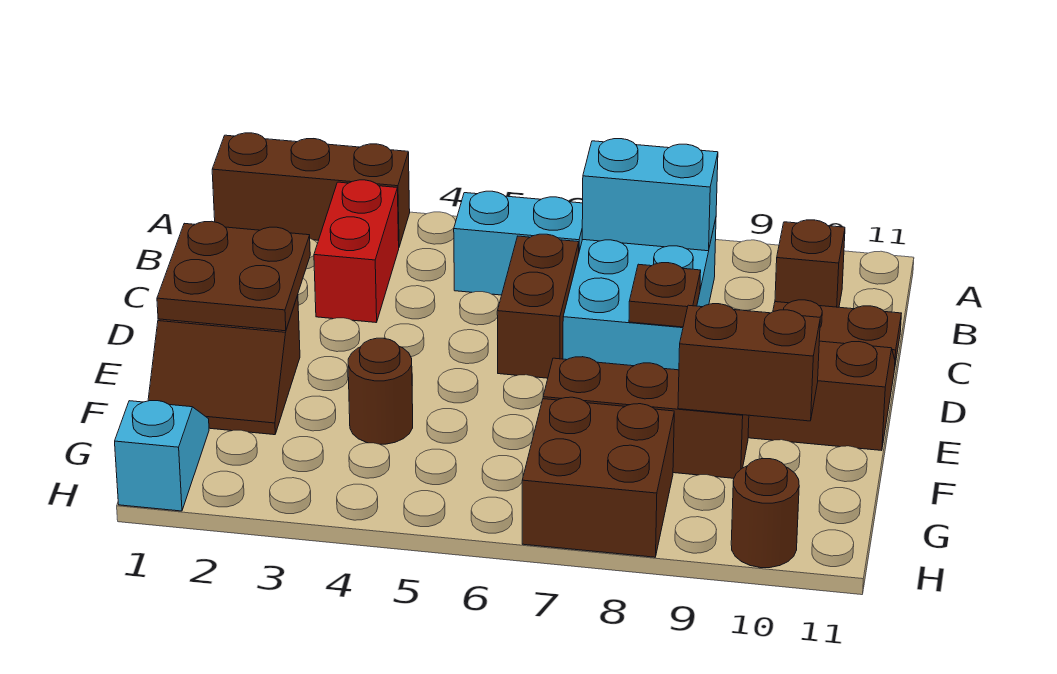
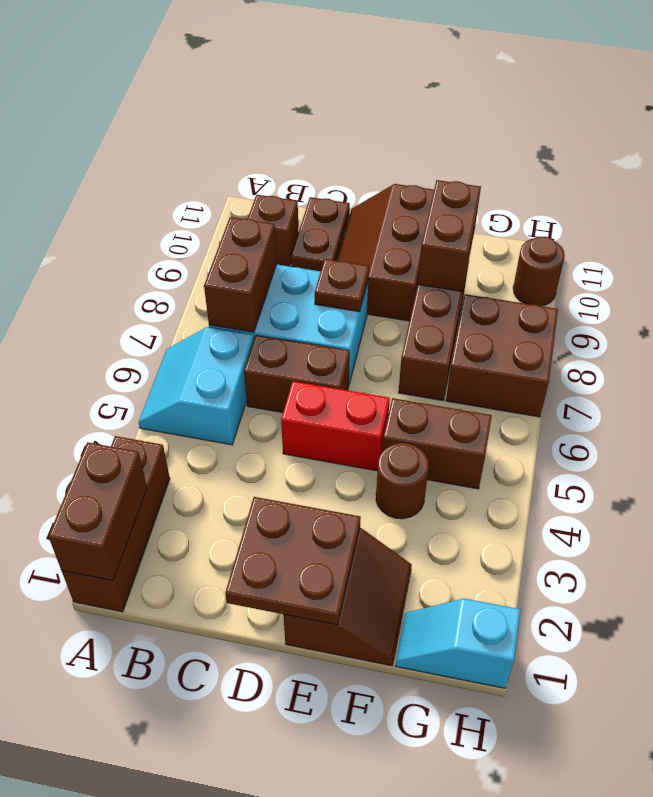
none -> brown 1x2 brick [49,442,147,581]
red 1x2 brick [314,180,399,323] -> red 1x2 brick moved to [281,381,390,471]
cyan 1x2 brick [582,139,718,251] -> brown 1x2 brick [204,217,277,332]
none -> brown 1x2 brick [382,398,492,489]

